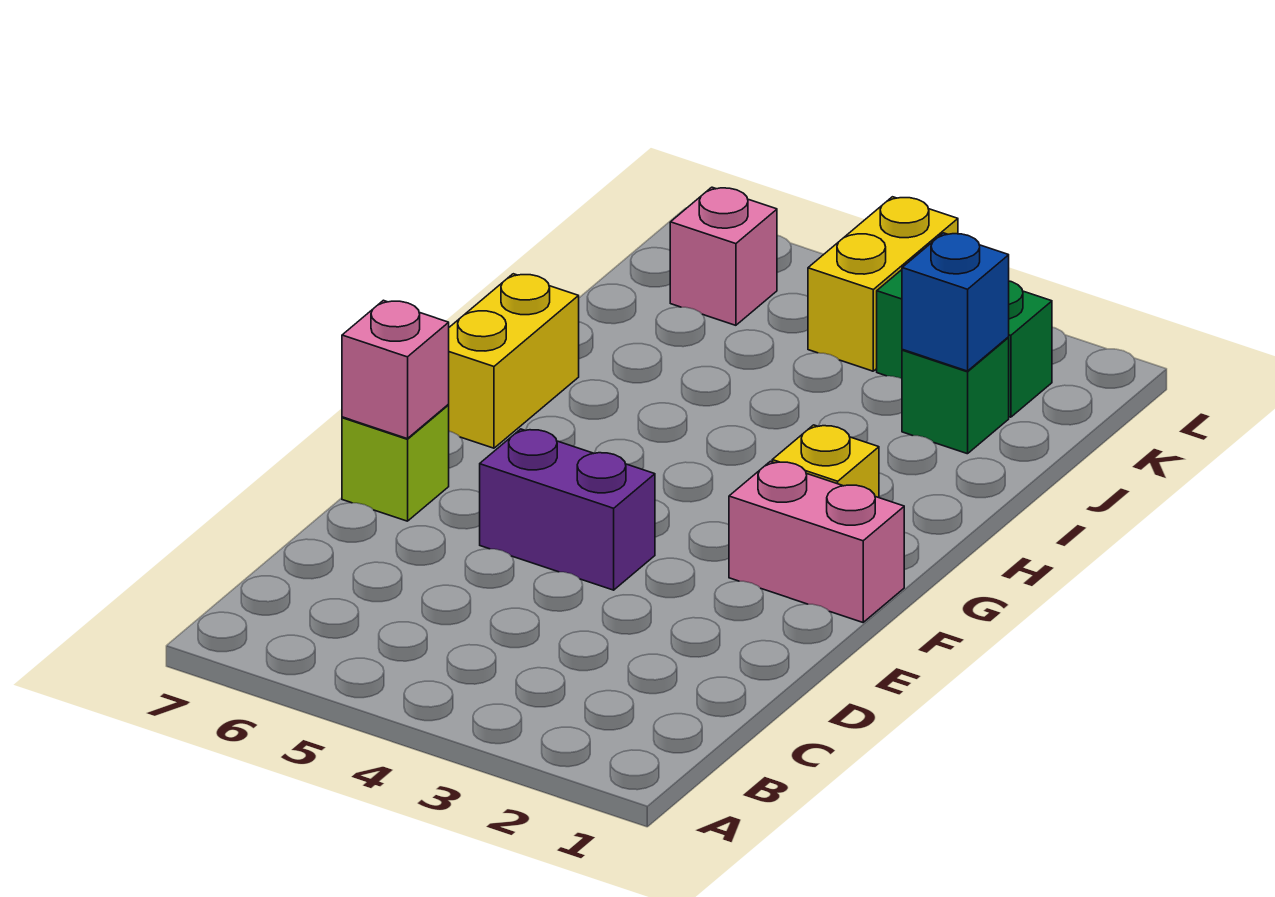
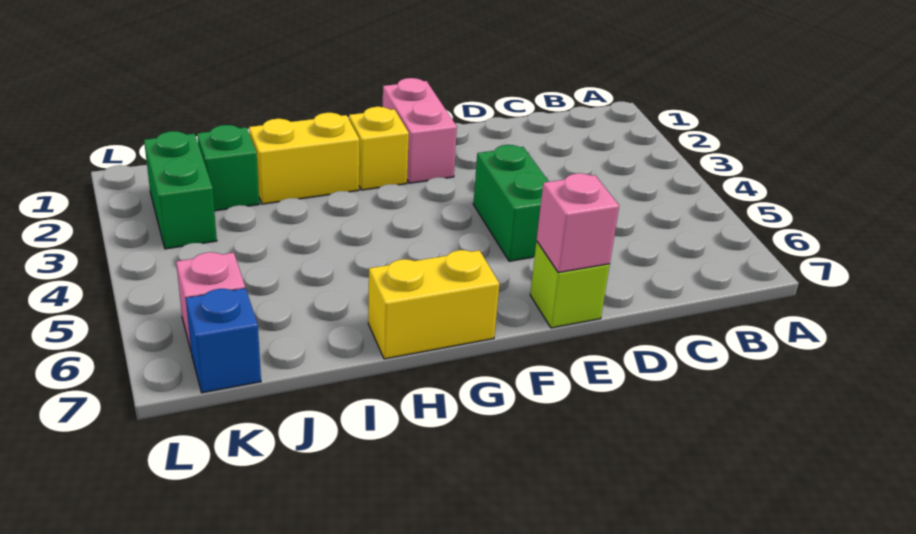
purple 1x2 brick [480,429,655,590] -> green 1x2 brick [473,145,549,261]
blue 1x1 brick [902,233,1009,371] -> blue 1x1 brick moved to [186,288,261,393]
yellow 1x2 brick [808,197,958,371] -> yellow 1x2 brick moved to [249,113,359,204]

